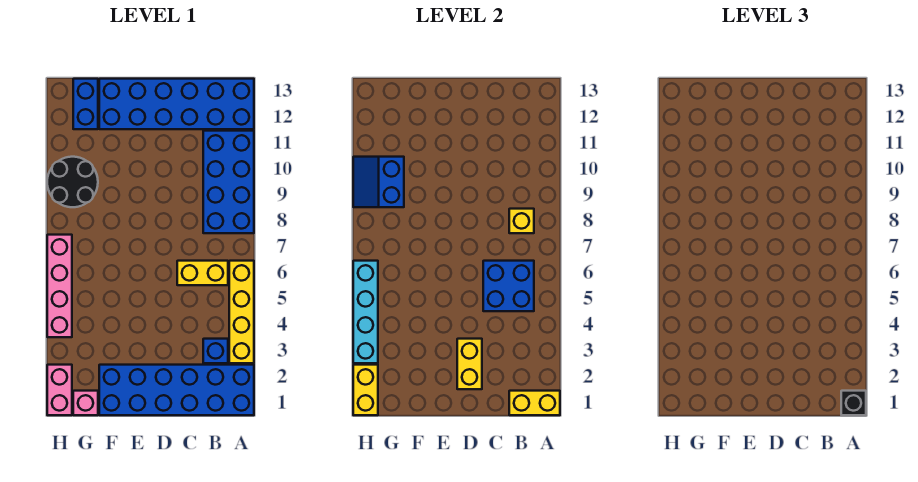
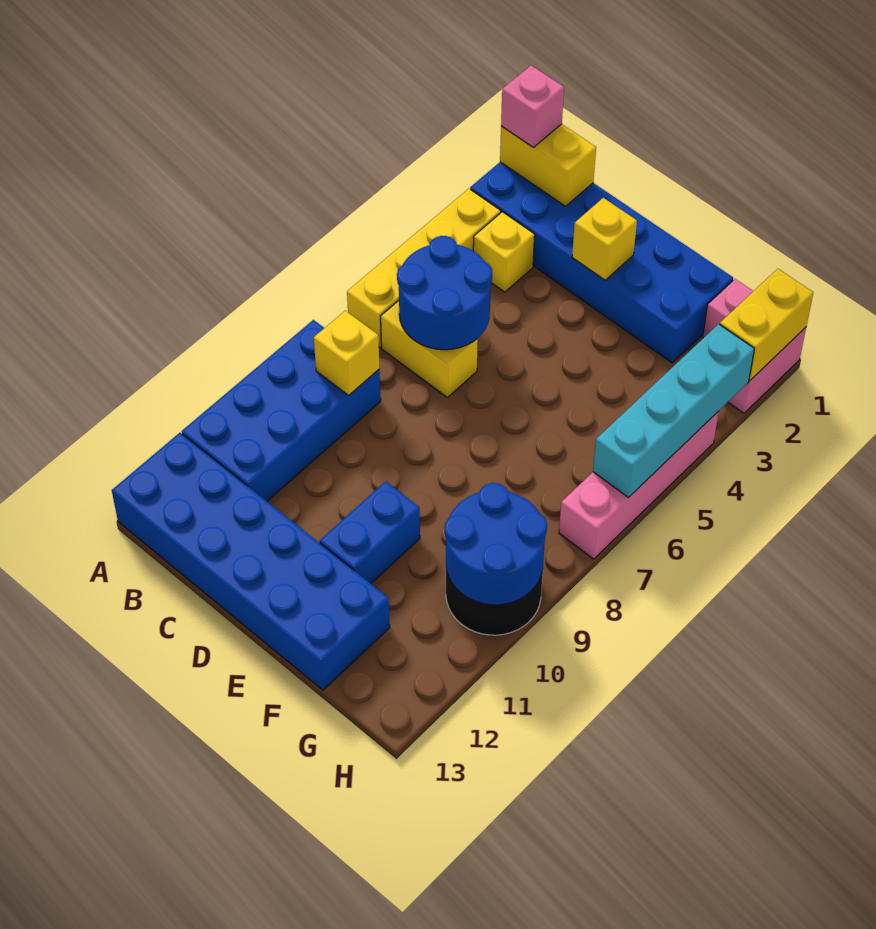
black 1x1 brick [841,391,866,415] -> pink 1x1 brick [501,65,564,147]
blue 1x1 brick [203,339,228,363] -> yellow 1x1 brick [473,212,535,292]
blue 2x2 brick [483,261,534,311] -> blue 2x2 round brick [397,236,492,350]
yellow 1x2 brick [457,339,482,389] -> yellow 1x1 brick [572,198,637,280]
blue 2x2 slope [353,157,404,207] -> blue 2x2 round brick [445,483,547,605]
blue 1x2 brick [73,79,98,129] -> blue 1x2 brick moved to [320,481,420,583]

